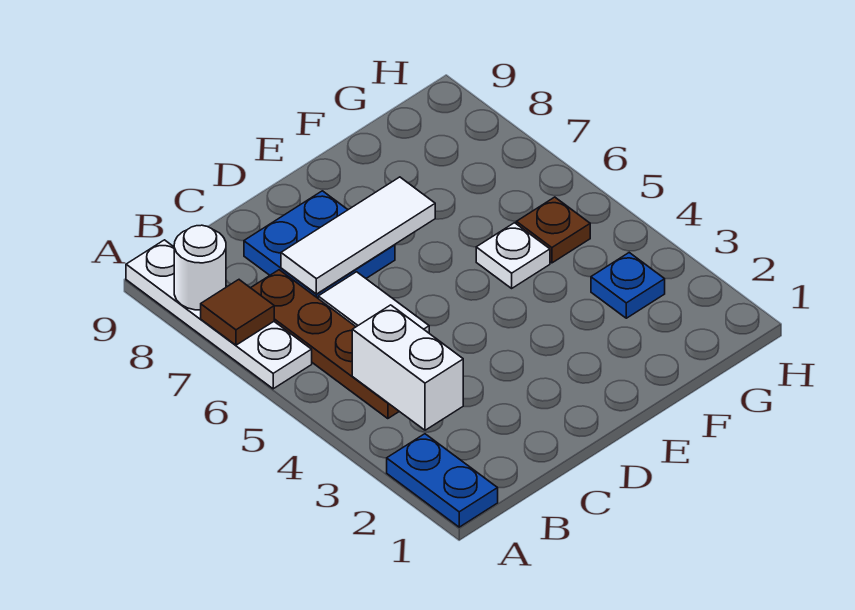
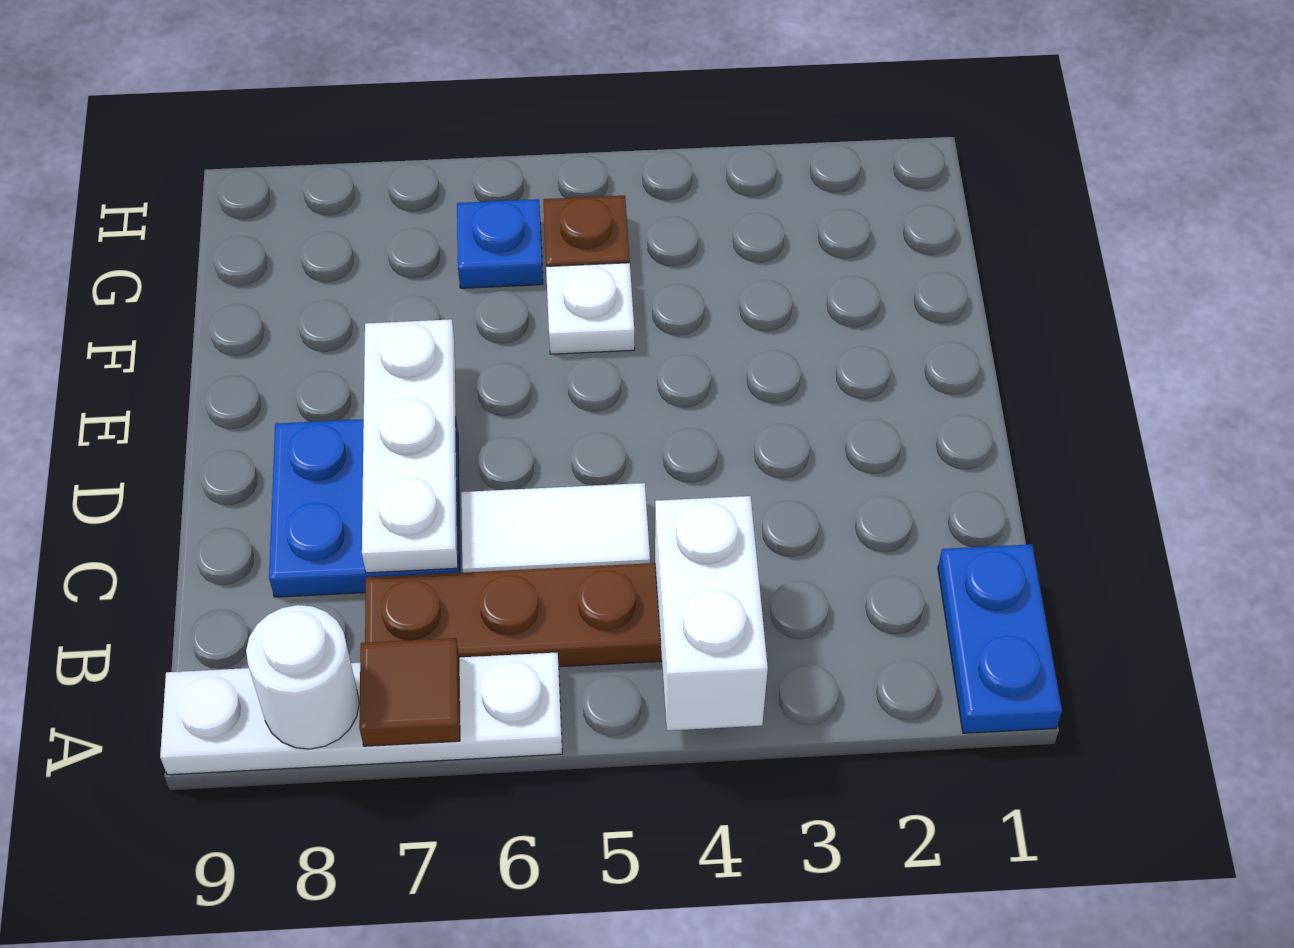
blue 1x2 plate [387,434,498,527] -> blue 1x2 plate turned to [938,544,1062,733]
white 1x2 brick [352,305,463,430] -> white 1x2 brick turned to [655,496,768,731]
white 1x3 tile [281,177,435,294] -> white 1x3 plate [362,319,458,573]
blue 1x1 plate [591,253,665,318] -> blue 1x1 plate moved to [457,199,543,288]

